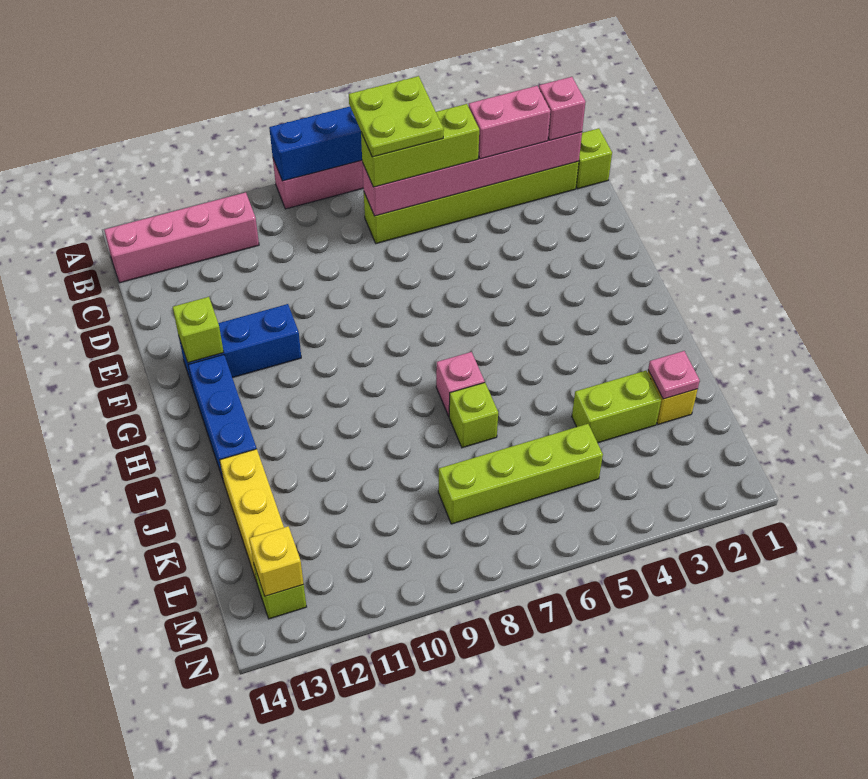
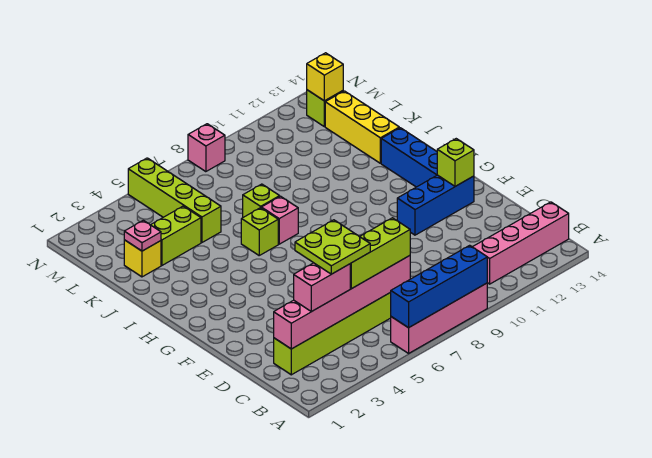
lime 2x2 plate [349,76,444,157] -> lime 2x2 plate moved to [295,220,370,274]
lime 1x1 brick [576,128,612,189] -> lime 1x1 brick moved to [241,208,278,255]
pink 1x1 brick [539,77,585,140] -> pink 1x1 brick moved to [188,124,225,172]
lime 1x4 brick [438,424,603,524] -> lime 1x4 brick turned to [128,158,221,242]

